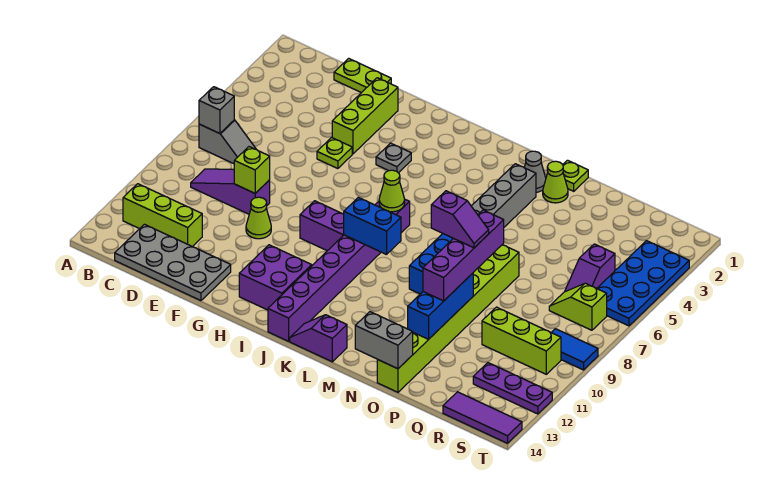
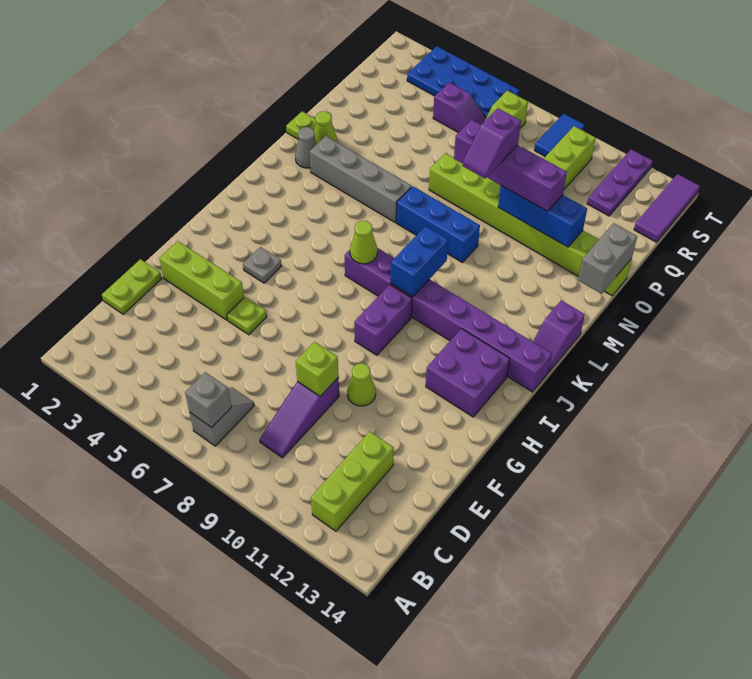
grey 2x4 plate [115,224,231,301] -> none
purple 1x2 slope [431,191,489,248] -> purple 1x2 slope turned to [462,108,521,179]

